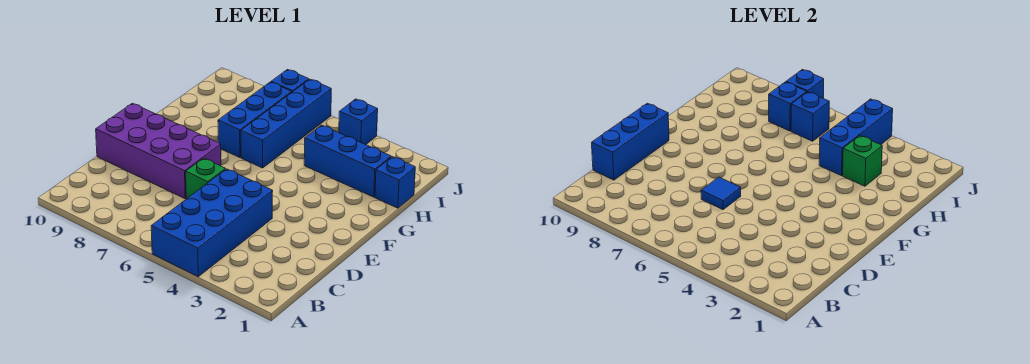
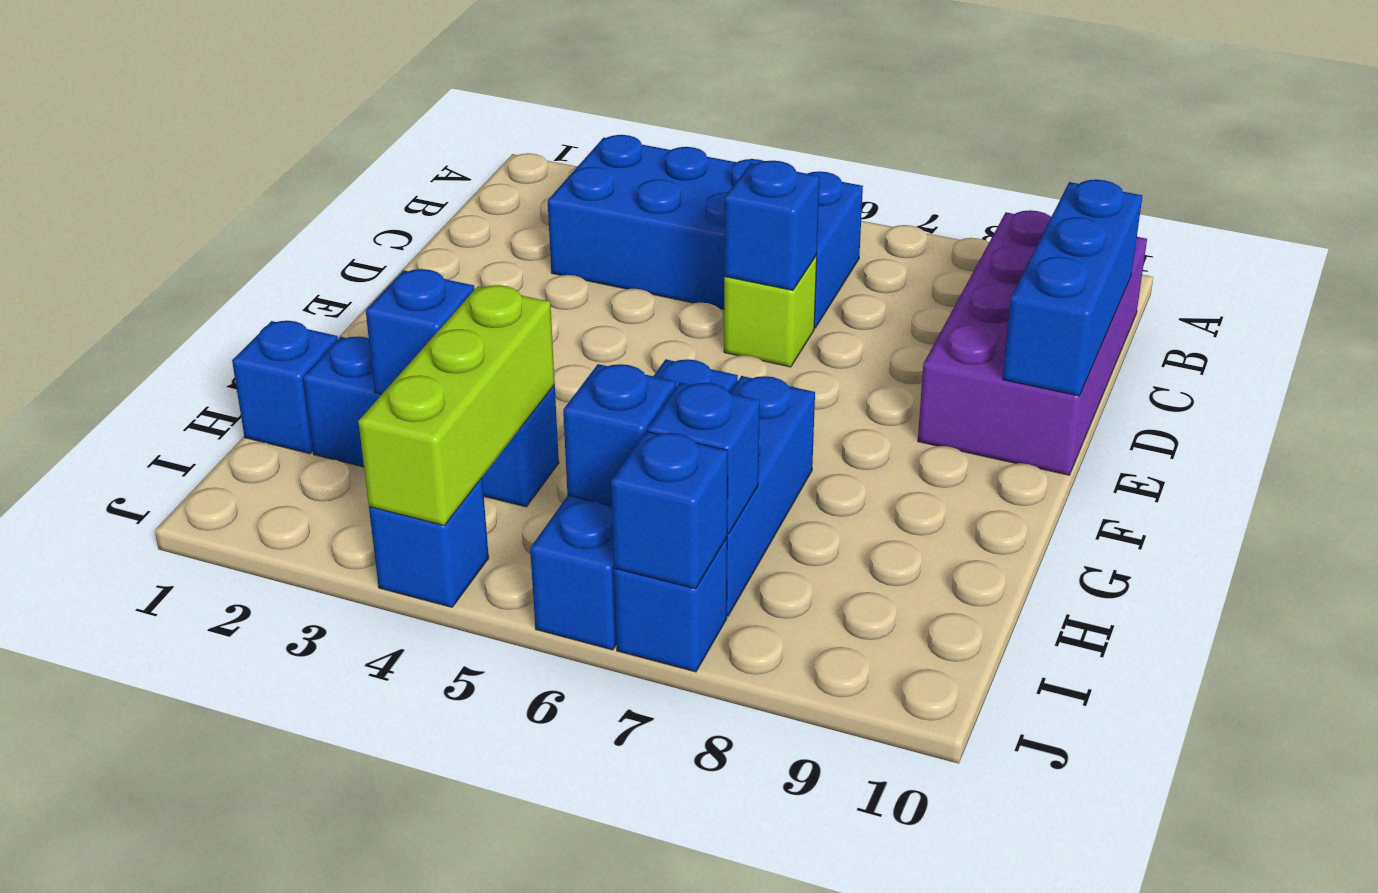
blue 2x4 brick [151,169,273,276] -> blue 2x4 brick turned to [548,135,863,328]
green 1x1 brick [186,158,225,199] -> lime 1x1 brick [724,256,817,367]
blue 1x1 tile [701,177,741,210] -> blue 1x1 brick [724,161,820,290]
purple 2x4 brick [96,103,221,199] -> purple 2x4 brick turned to [918,210,1147,475]
green 1x1 brick [843,136,882,186] -> blue 1x1 brick [366,269,475,394]
blue 1x3 brick [819,99,893,176] -> lime 1x3 brick [358,285,555,525]

